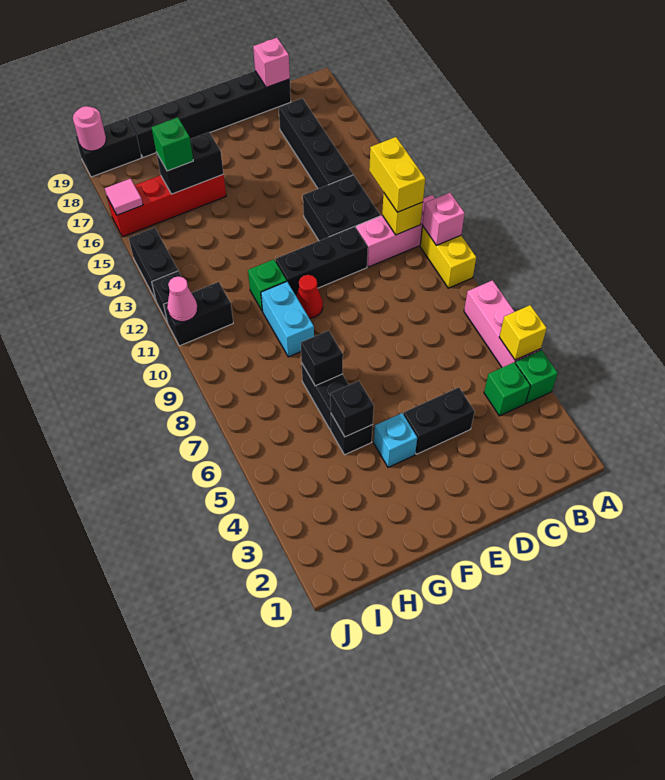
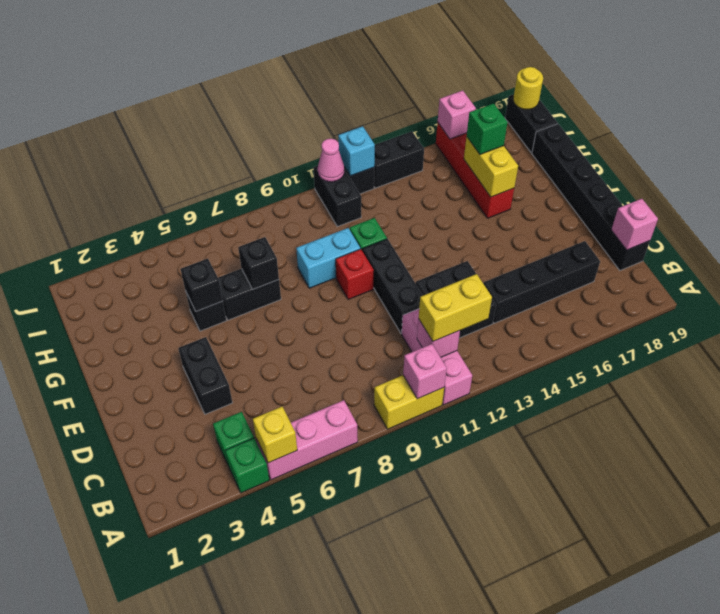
yellow 1x1 brick [382,193,423,235] -> pink 1x1 brick [417,319,460,357]
cyan 1x1 brick [374,413,417,467] -> cyan 1x1 brick moved to [338,126,375,176]
red 1x1 cone [296,275,323,318] -> red 1x1 brick [336,249,374,300]
black 1x2 brick [156,132,223,194] -> yellow 1x2 brick [464,137,518,197]
pink 1x1 tile [105,178,143,215] -> pink 1x1 brick [438,90,476,139]
pink 1x1 round brick [73,106,106,151] -> yellow 1x1 round brick [513,67,543,109]

